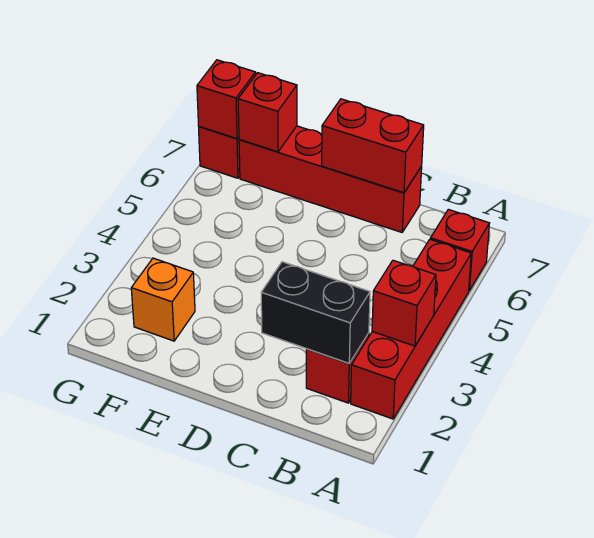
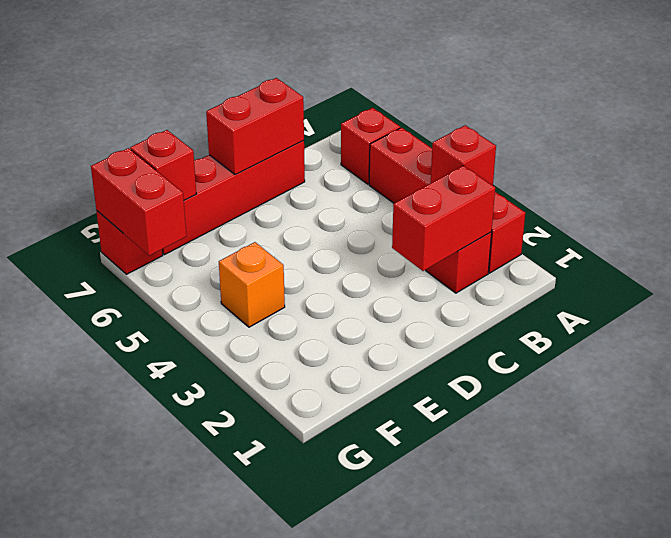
black 1x2 brick [261,262,370,363] -> red 1x2 brick [392,166,495,271]
orange 1x1 brick [131,258,195,341] -> orange 1x1 brick moved to [219,242,285,327]
red 1x1 brick [197,60,256,139] -> red 1x2 brick [91,148,186,256]

